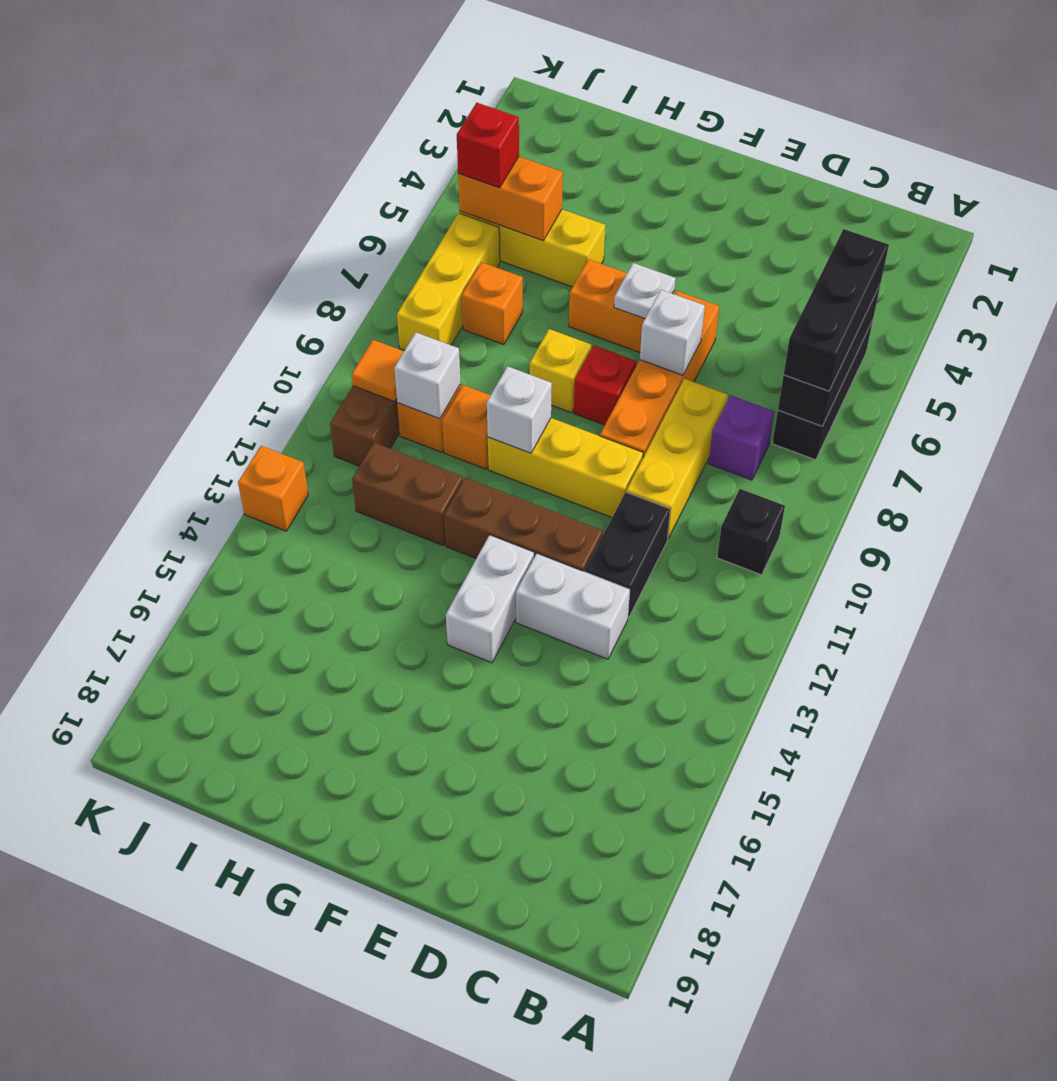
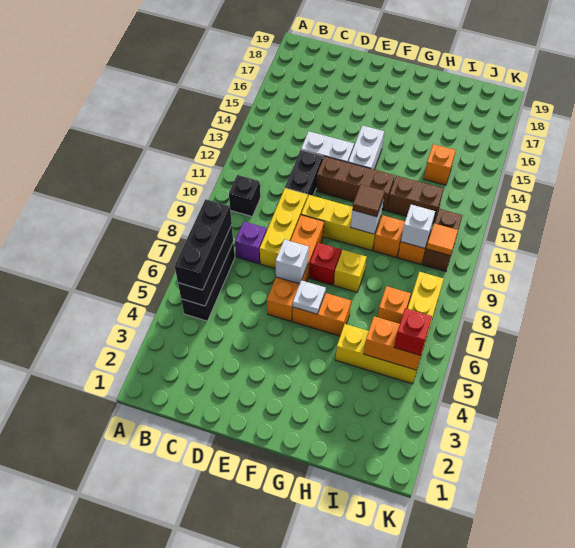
none -> brown 1x1 tile [352,184,385,217]
orange 1x1 brick [238,446,308,531] -> orange 1x1 brick moved to [424,144,456,185]

